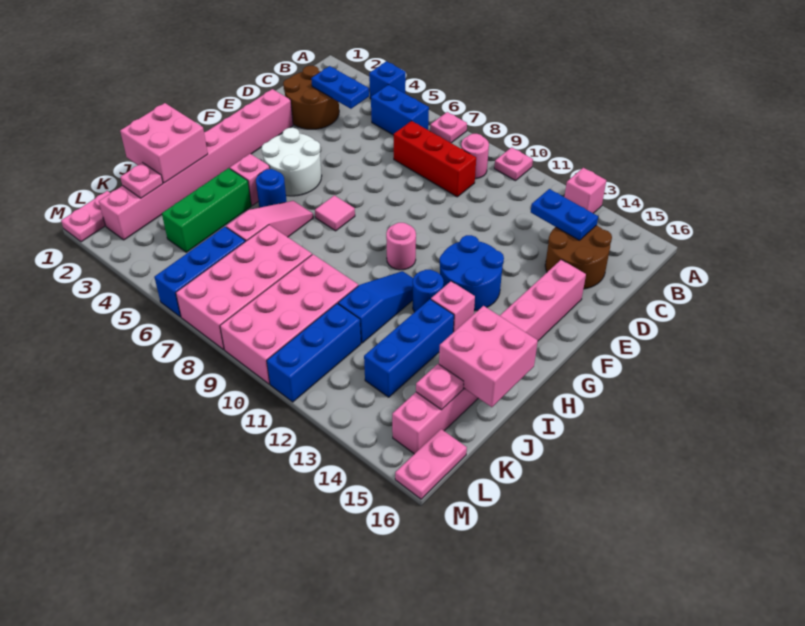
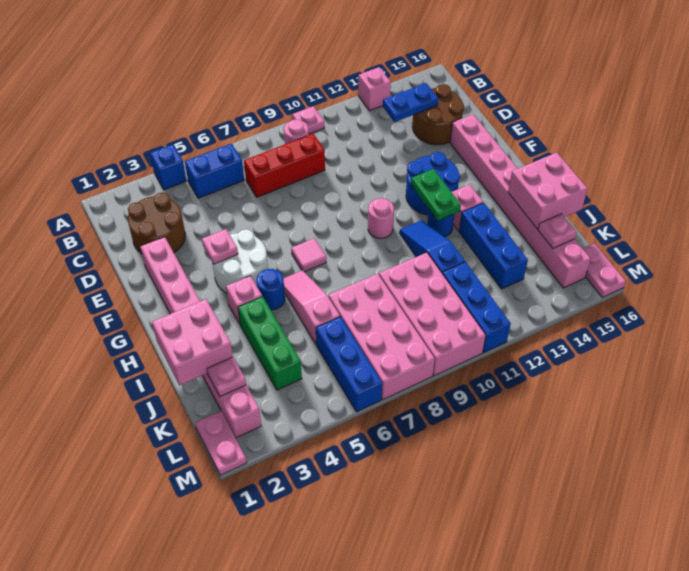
pink 1x1 plate [430,112,467,143] -> pink 1x1 plate moved to [202,229,238,264]
blue 1x2 plate [311,66,369,109] -> none
none -> green 1x2 plate [411,169,461,221]

